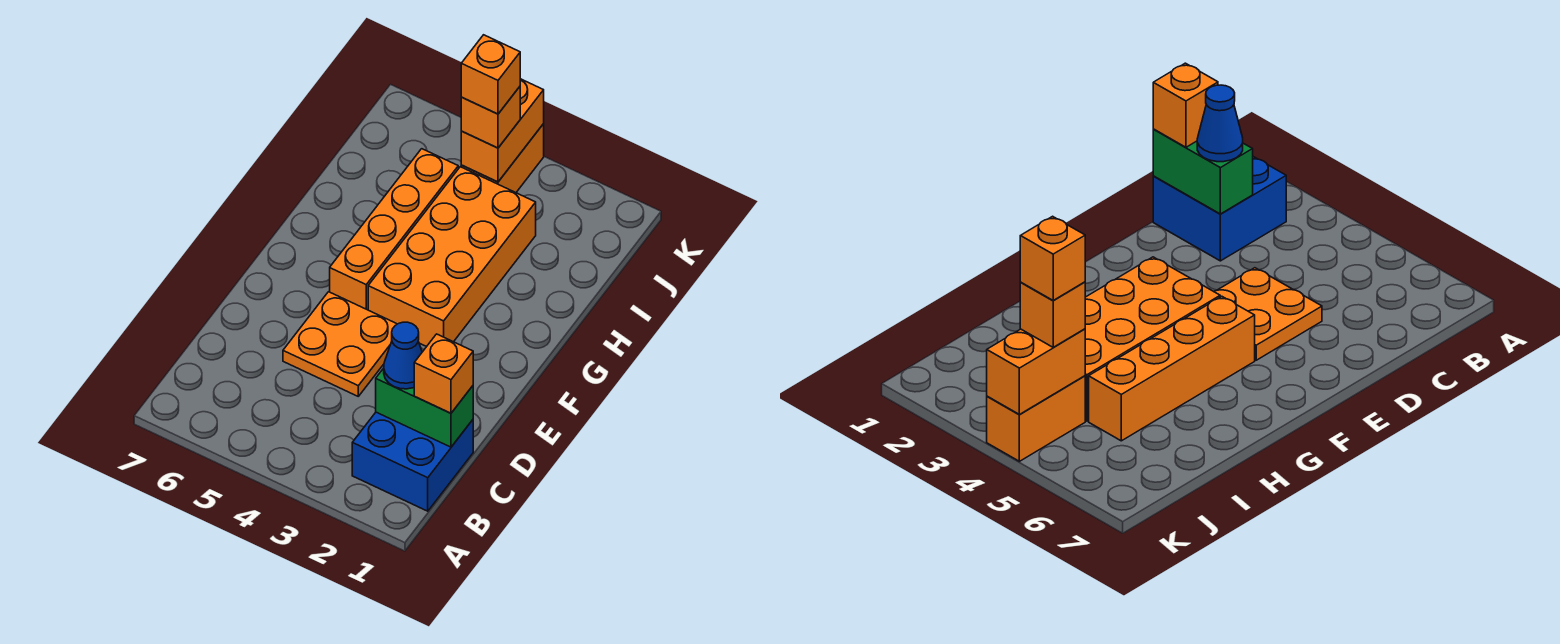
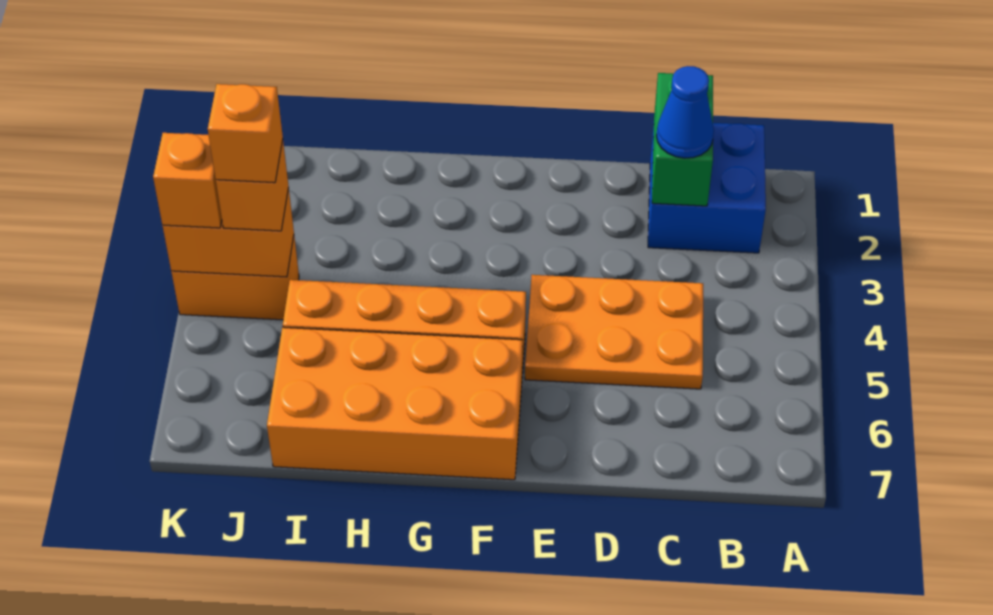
orange 1x1 brick [414,334,473,413] -> orange 1x1 brick moved to [153,133,222,228]
orange 2x2 plate [283,292,397,396] -> orange 2x3 plate [525,275,703,389]
orange 2x4 brick [368,167,536,347] -> orange 2x4 brick moved to [267,327,523,480]

